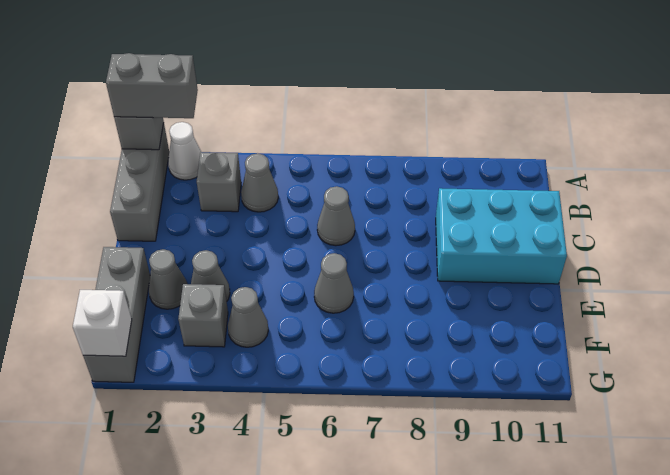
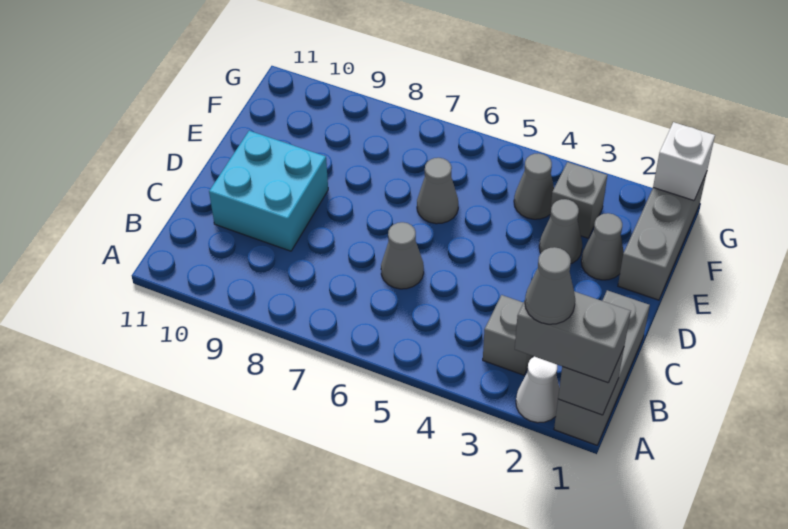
grey 1x1 cone [241,153,278,212] -> grey 1x1 cone moved to [525,247,575,324]
cyan 2x3 brick [436,188,567,284] -> cyan 2x2 brick [209,131,328,251]

